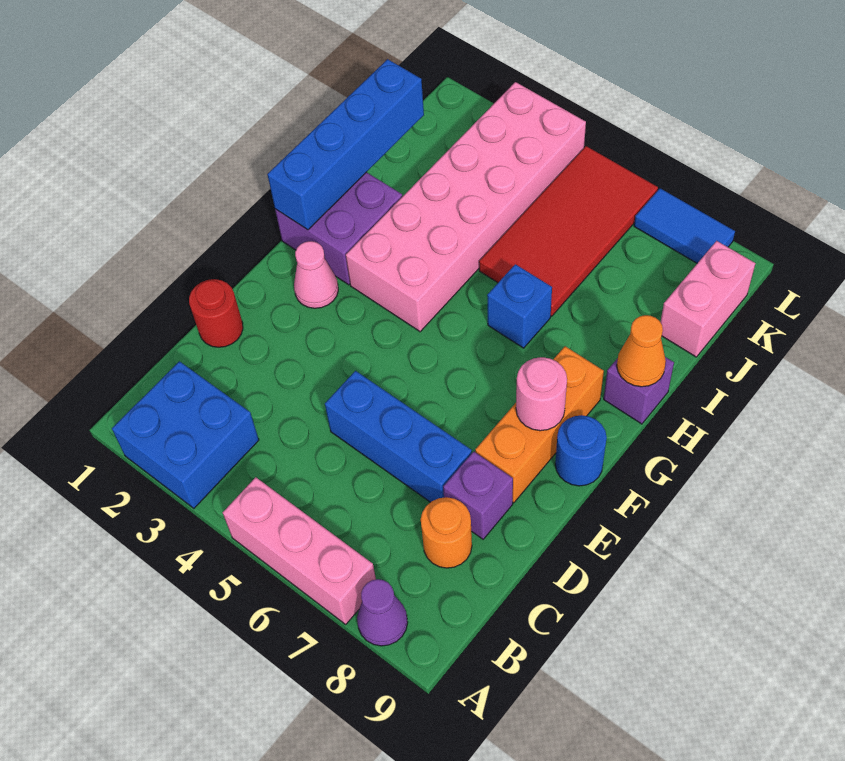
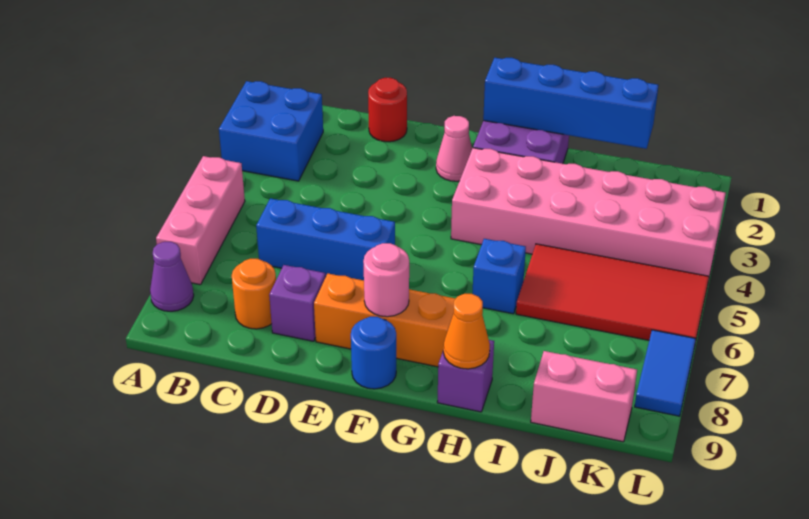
blue 1x3 brick [325,371,472,502] -> blue 1x3 brick turned to [256,198,395,280]

